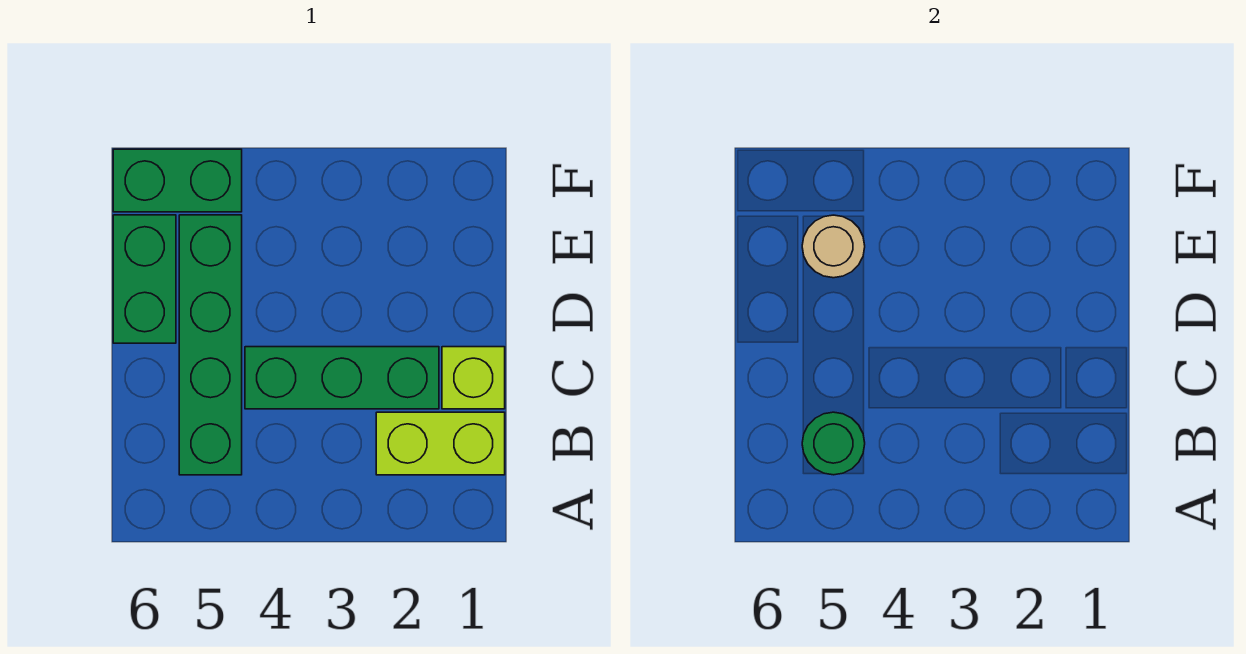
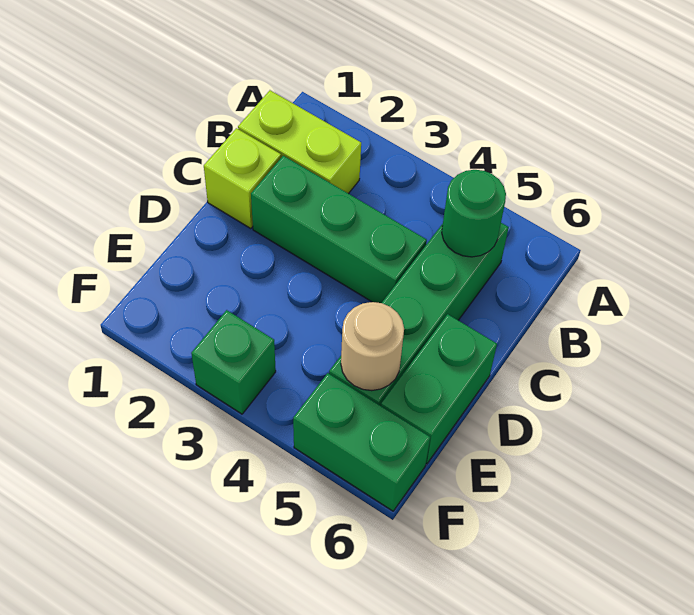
none -> green 1x1 brick [191,310,276,414]

